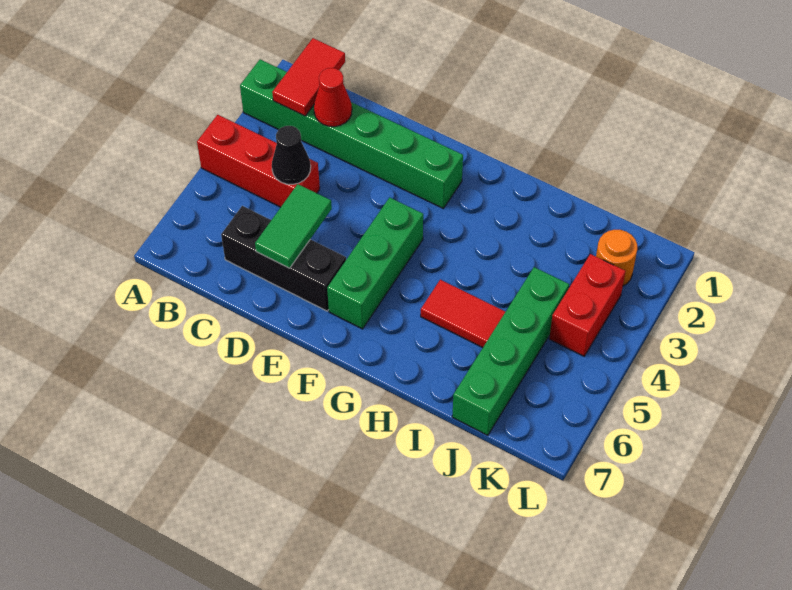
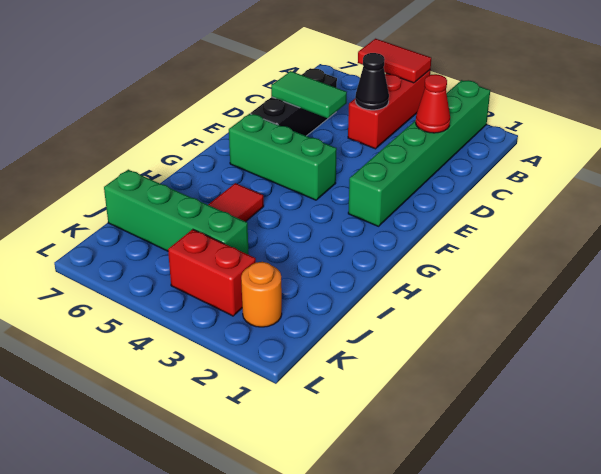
red 1x2 tile [272,38,345,116] -> red 1x2 tile moved to [358,39,431,83]

